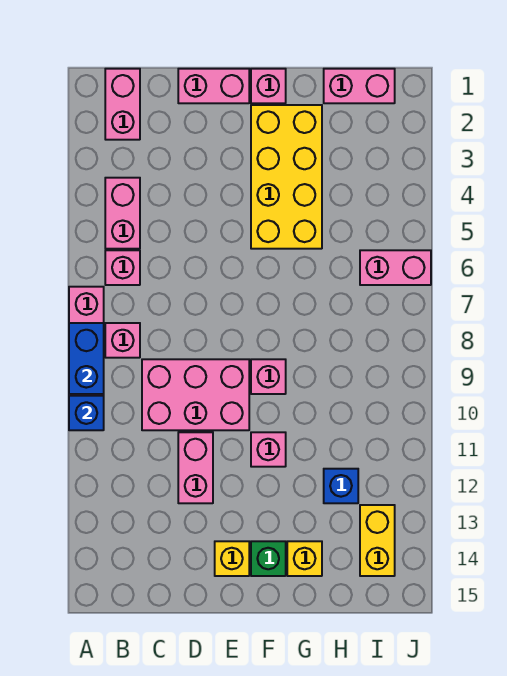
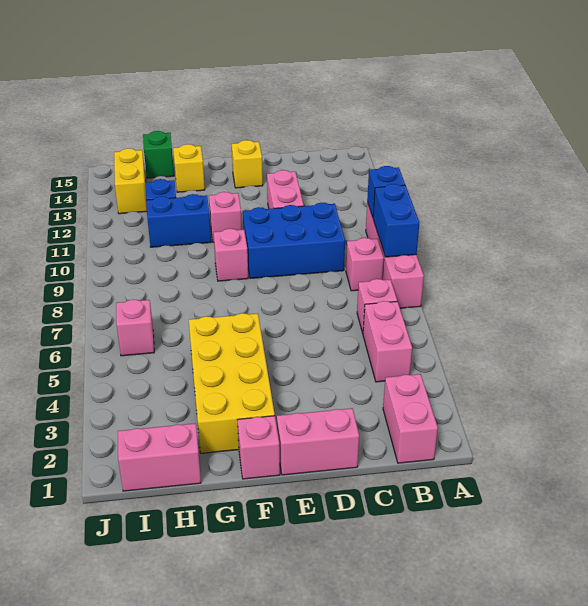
pink 2x3 brick [142,359,249,430] -> blue 2x3 brick [243,203,345,279]
green 1x1 brick [251,541,286,576] -> green 1x1 brick moved to [143,131,174,178]
none -> blue 1x2 brick [146,194,211,247]
pink 1x2 brick [360,250,431,285] -> pink 1x1 brick [116,300,154,356]

